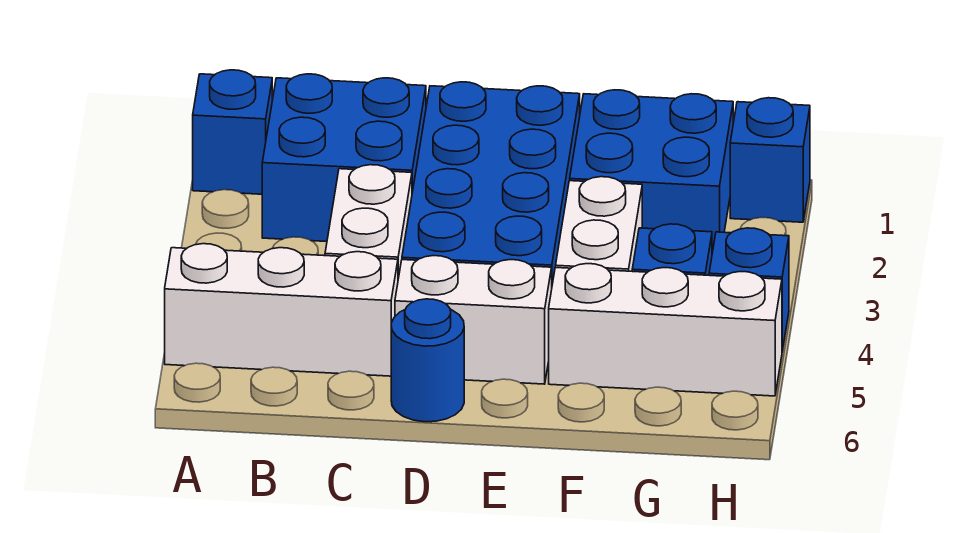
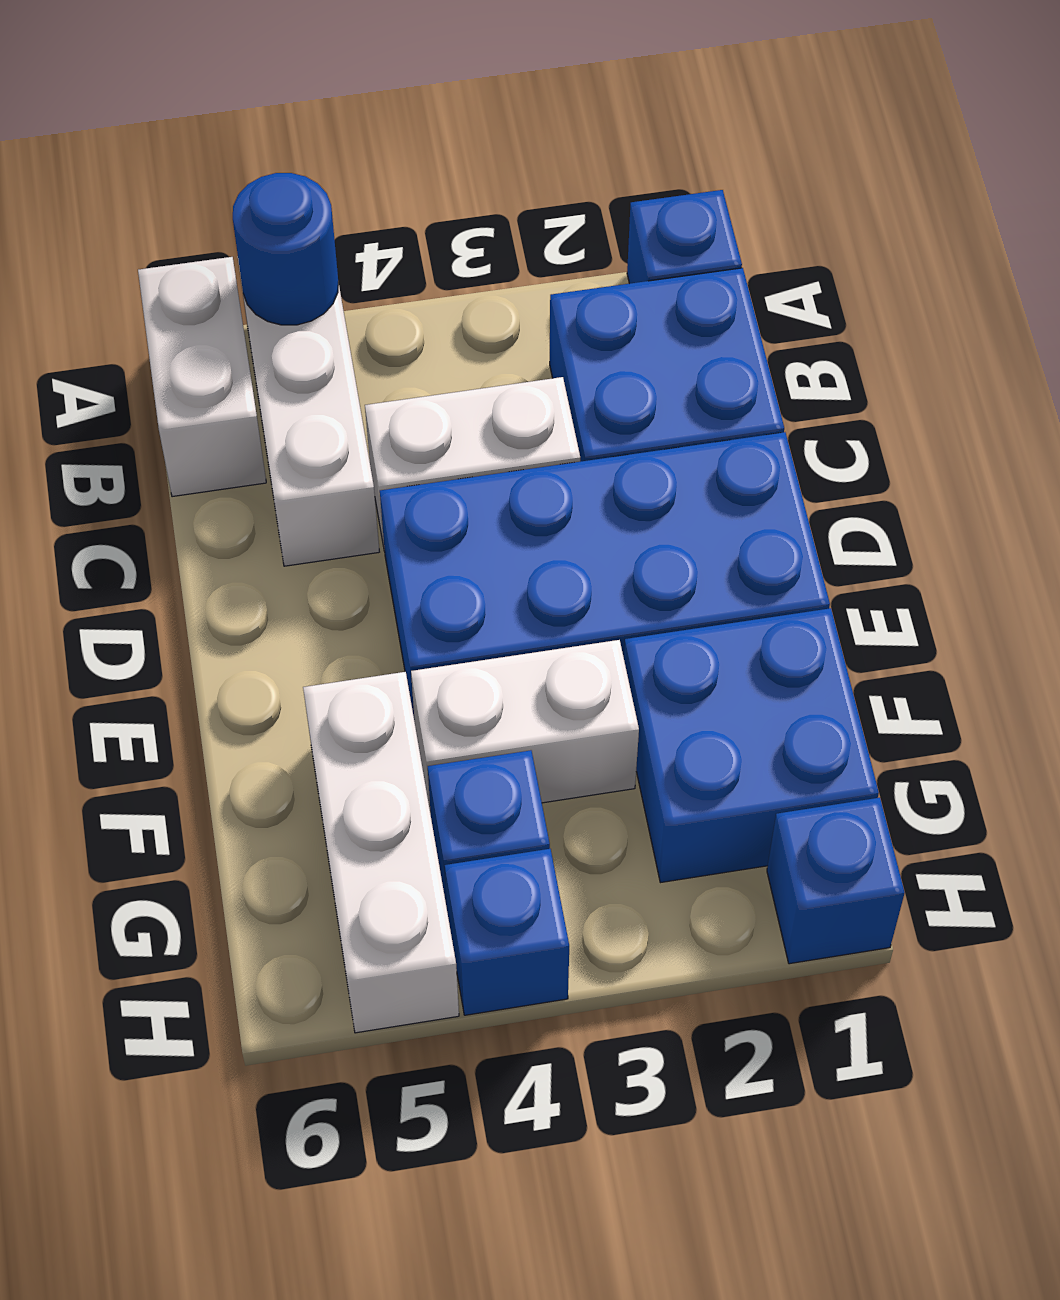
white 1x2 brick [395,256,552,384] -> white 1x2 brick moved to [138,257,266,497]
blue 1x1 round brick [391,299,464,422] -> blue 1x1 round brick moved to [233,173,338,325]

